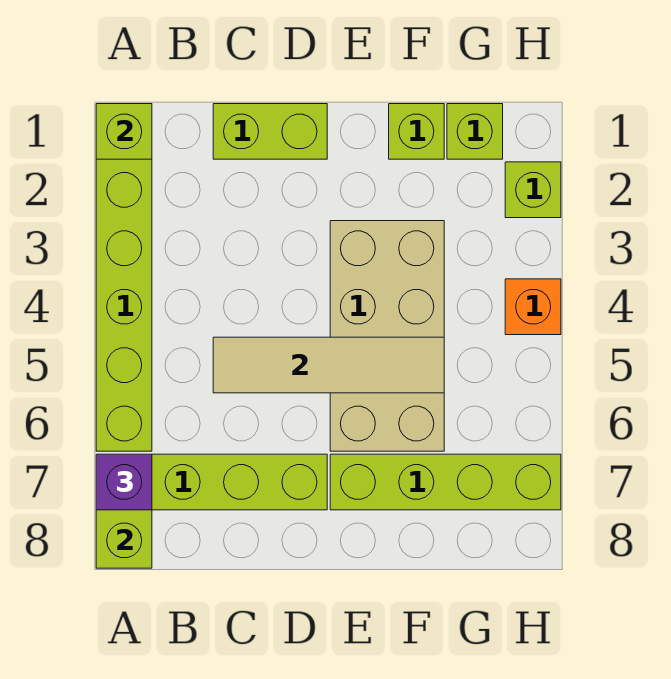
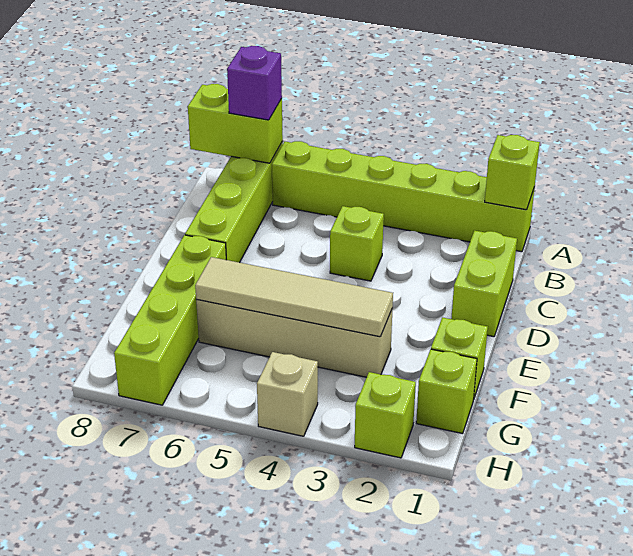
none -> lime 1x1 brick [330,206,384,281]
tan 1x4 tile [213,337,444,393] -> tan 1x4 tile turned to [195,257,393,337]
tan 2x4 brick [330,221,444,451] -> tan 1x4 brick [196,299,393,377]
orange 1x1 brick [505,279,561,335] -> tan 1x1 brick [257,352,318,436]

